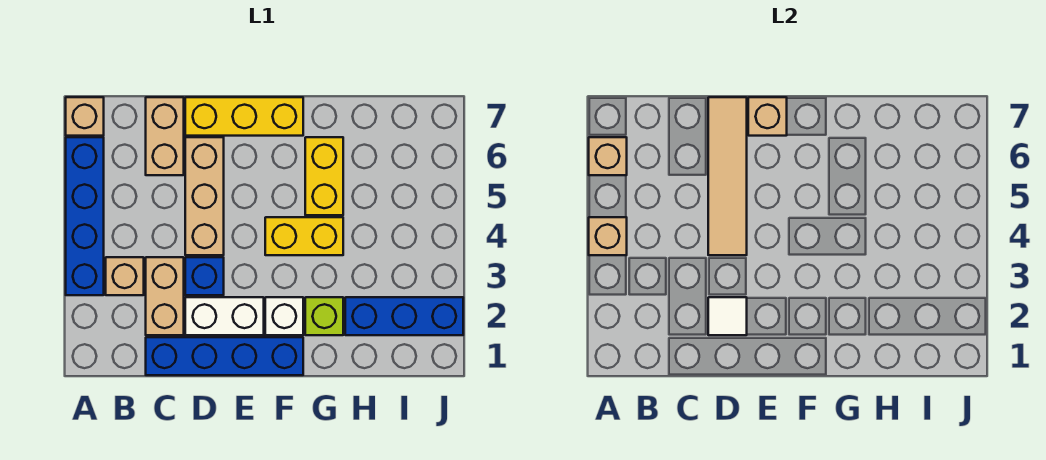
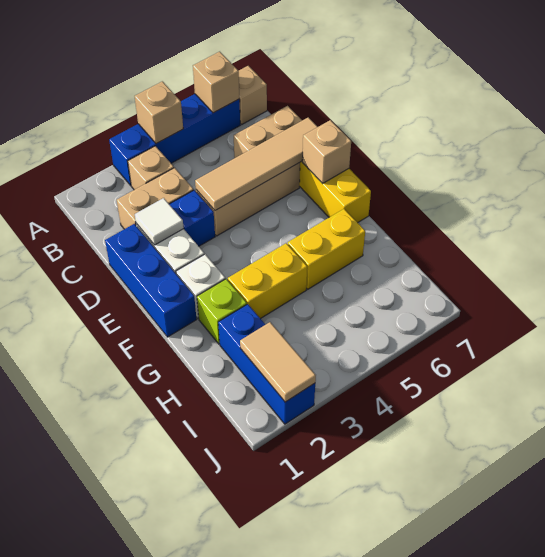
blue 1x4 brick [146,337,303,375] -> blue 1x3 brick [105,224,197,337]
yellow 1x2 brick [265,217,343,255] -> yellow 1x2 brick turned to [228,243,307,319]
none -> tan 1x2 tile [240,322,316,402]

